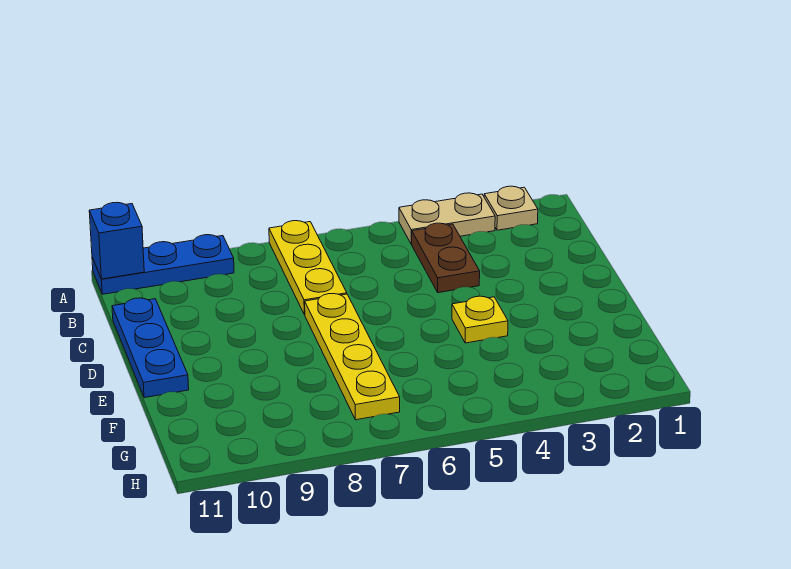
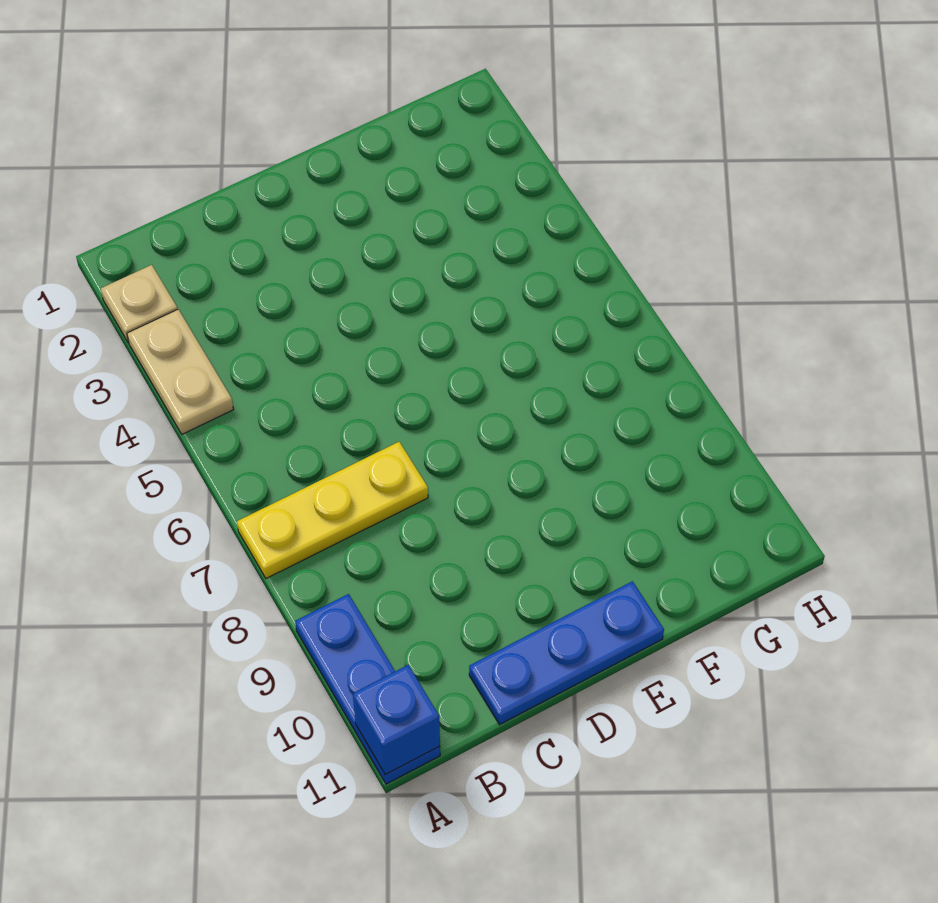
brown 1x2 plate [412,223,480,293] -> none
yellow 1x4 plate [305,294,400,420] -> none
yellow 1x1 plate [452,296,508,343] -> none

